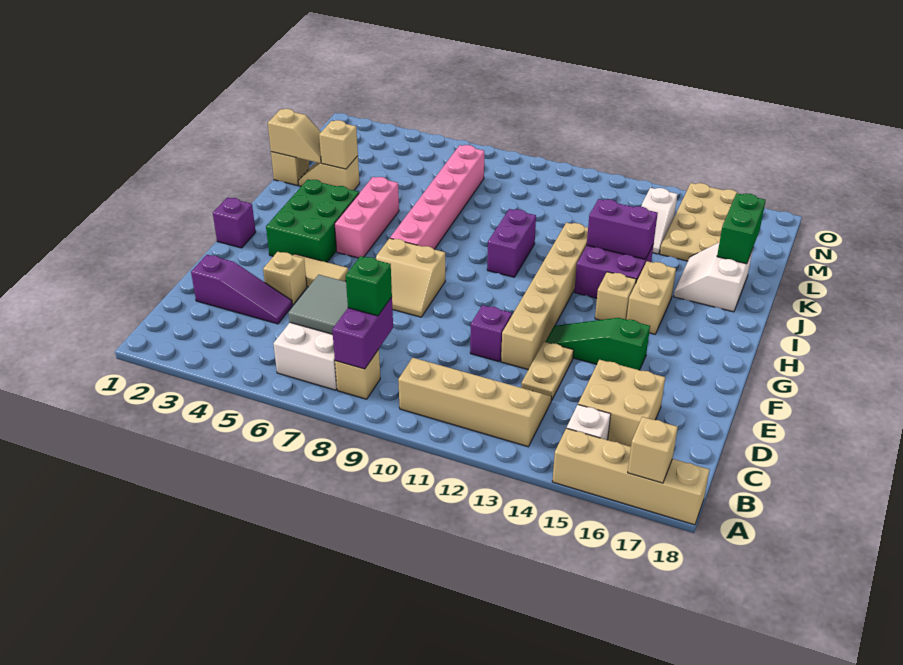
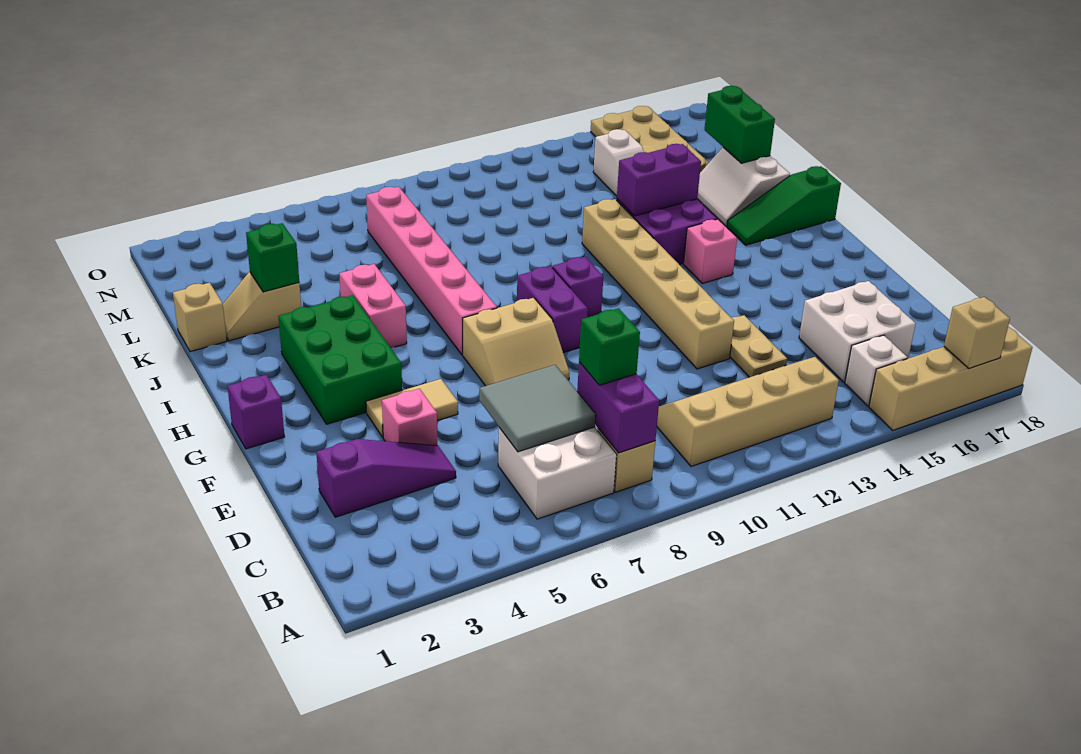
tan 2x2 brick [578,360,665,447] -> white 2x2 brick [799,281,916,382]
tan 1x1 brick [263,252,307,305] -> pink 1x1 brick [382,389,437,446]
purple 1x1 brick [470,305,512,362] -> purple 1x1 brick moved to [552,257,603,317]
green 1x3 slope [546,318,650,370] -> green 1x3 slope moved to [727,166,841,245]
pink 1x3 brick [335,177,399,258] -> pink 1x2 brick [339,264,407,348]
tan 1x1 brick [595,272,636,320] -> pink 1x1 brick [684,219,737,284]
tan 1x2 brick [627,261,676,334] -> none
purple 1x2 brick [487,209,536,277] -> purple 1x2 brick moved to [517,266,588,353]
tan 1x2 slope [268,109,321,163] -> none
tan 1x1 brick [319,120,358,169] -> green 1x1 brick [246,223,299,292]

